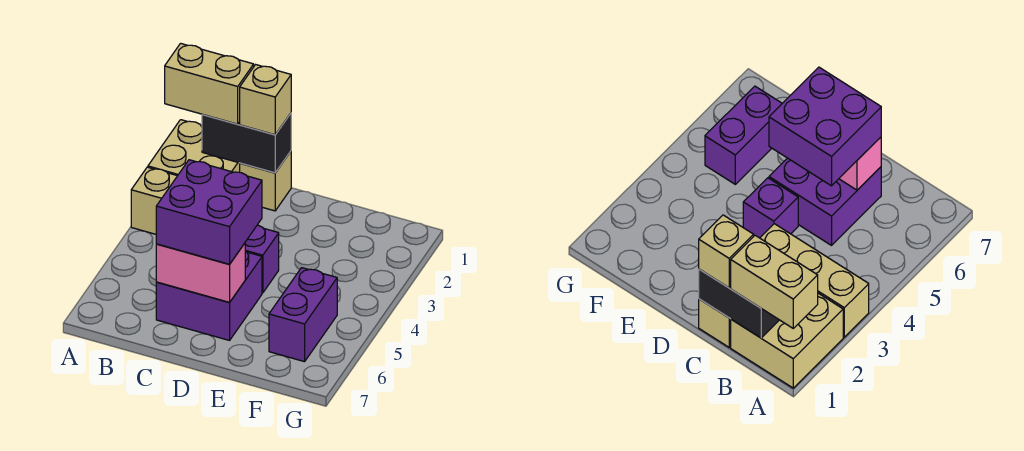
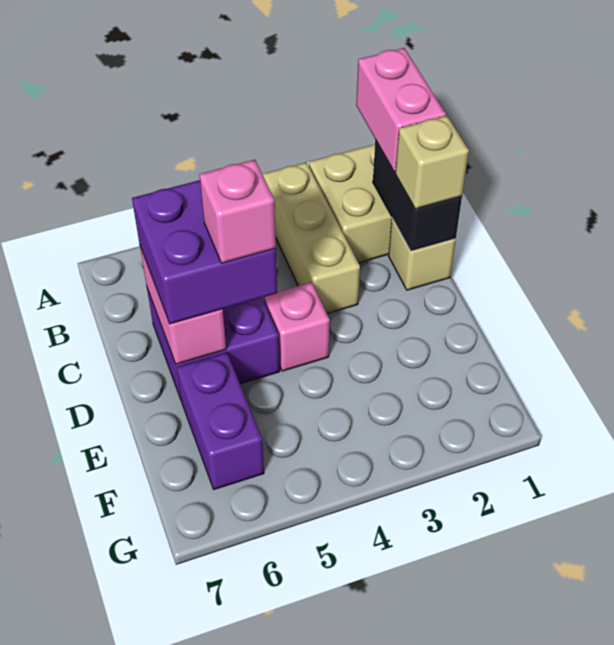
tan 1x2 brick [165,43,254,124] -> pink 1x2 brick [356,48,446,172]
purple 1x1 brick [245,225,279,293] -> pink 1x1 brick [264,282,330,371]
none -> pink 1x1 brick [199,160,276,263]
purple 1x2 brick [269,268,337,362] -> purple 1x2 brick turned to [177,352,264,489]

